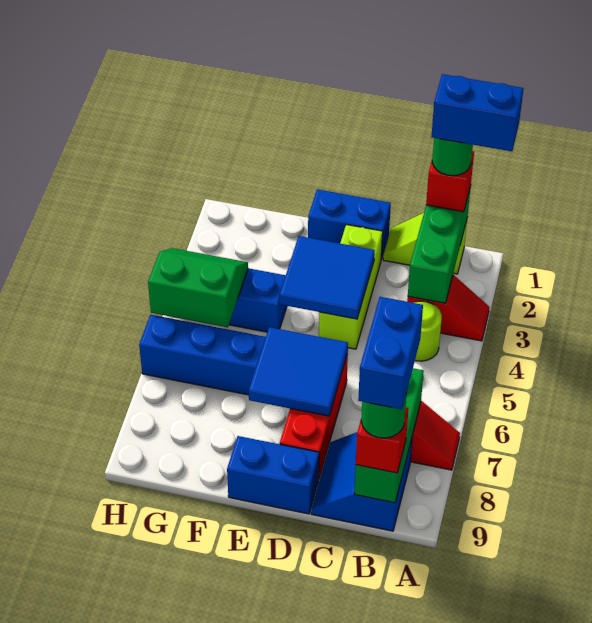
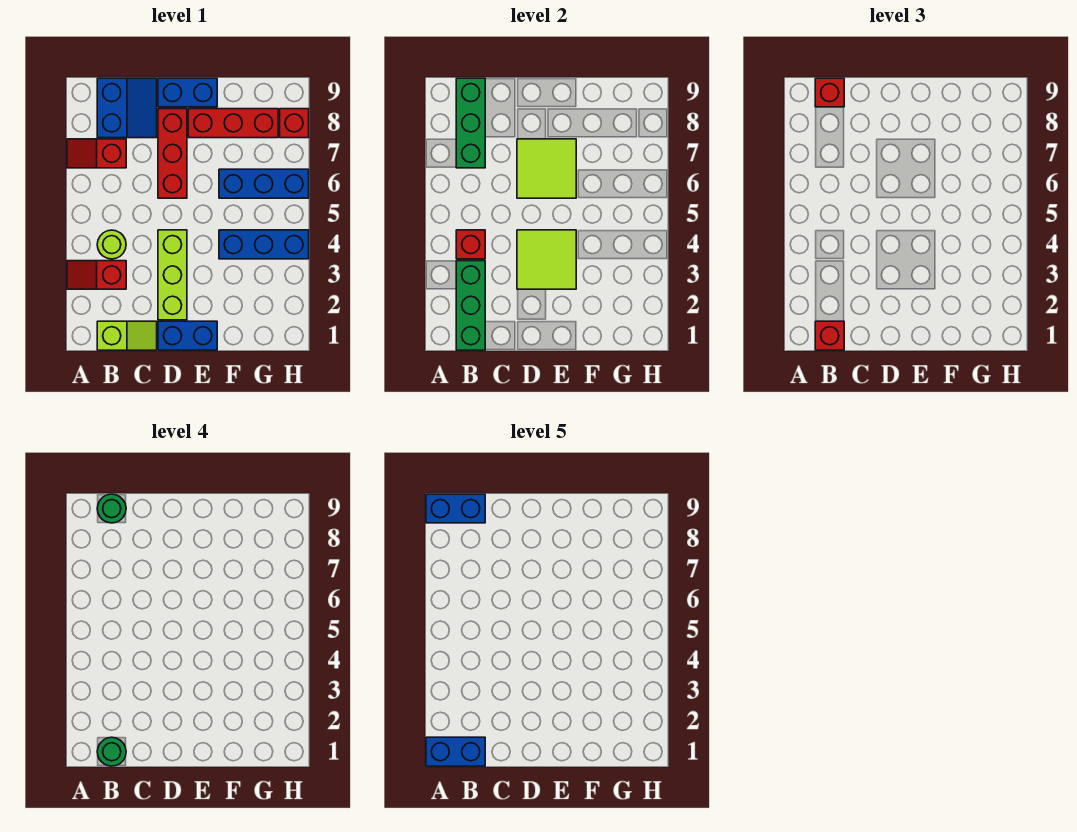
none -> red 1x1 brick [456,230,485,259]
blue 1x2 brick [358,297,423,409] -> blue 1x2 brick turned to [426,494,485,523]
blue 2x2 tile [280,236,375,319] -> lime 2x2 tile [517,230,576,289]
blue 2x2 tile [249,327,348,416] -> lime 2x2 tile [517,139,576,198]
none -> red 1x3 brick [188,109,278,138]
green 2x2 slope [148,248,248,327] -> none
none -> red 1x1 brick [280,109,309,138]

